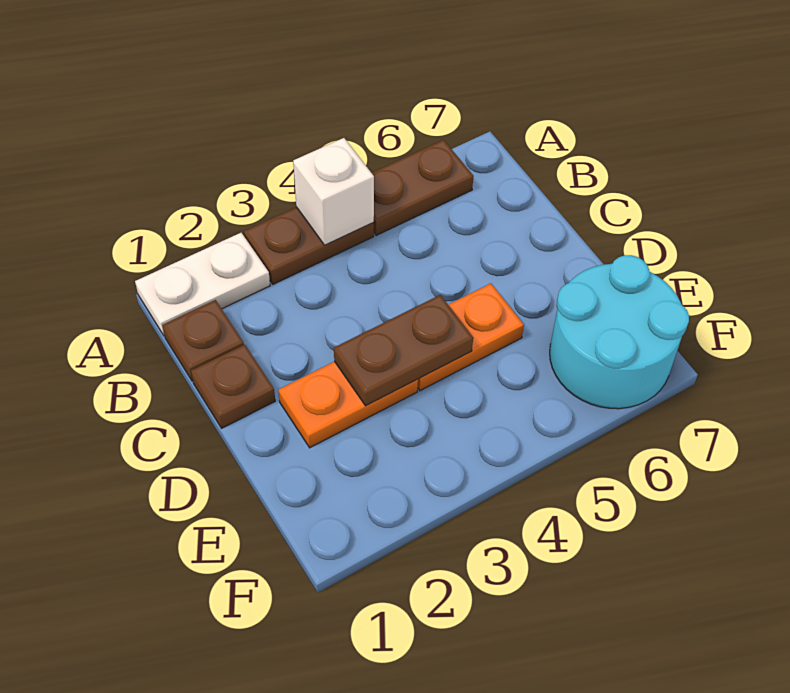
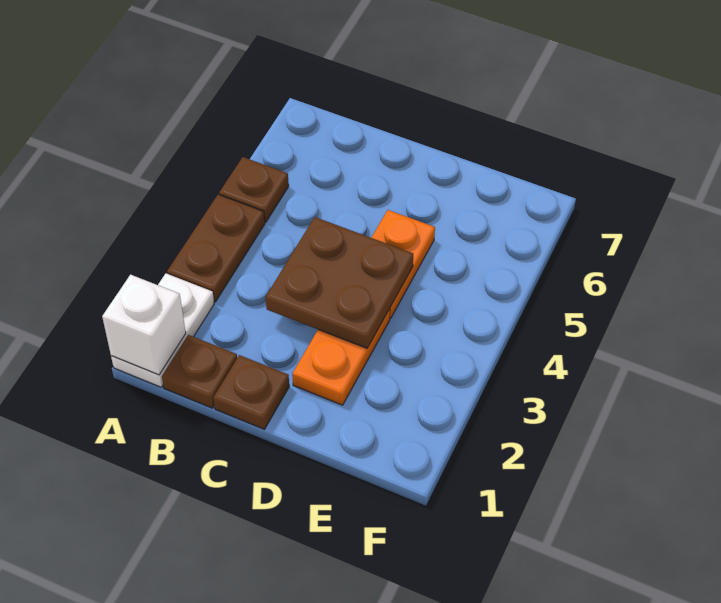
white 1x1 brick [293,138,374,245] -> white 1x1 brick moved to [102,275,186,375]
brown 1x2 plate [372,140,473,236] -> brown 1x1 plate [219,157,289,222]
brown 1x2 plate [334,295,473,406] -> brown 2x2 plate [266,217,413,348]
cyan 2x2 round brick [550,255,689,409] -> none

